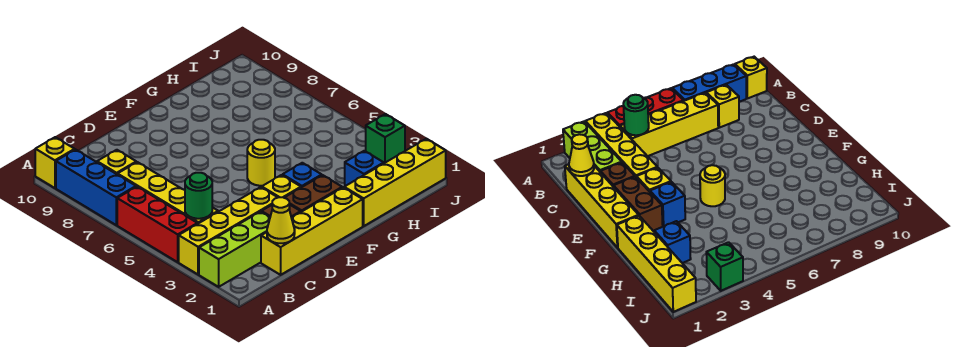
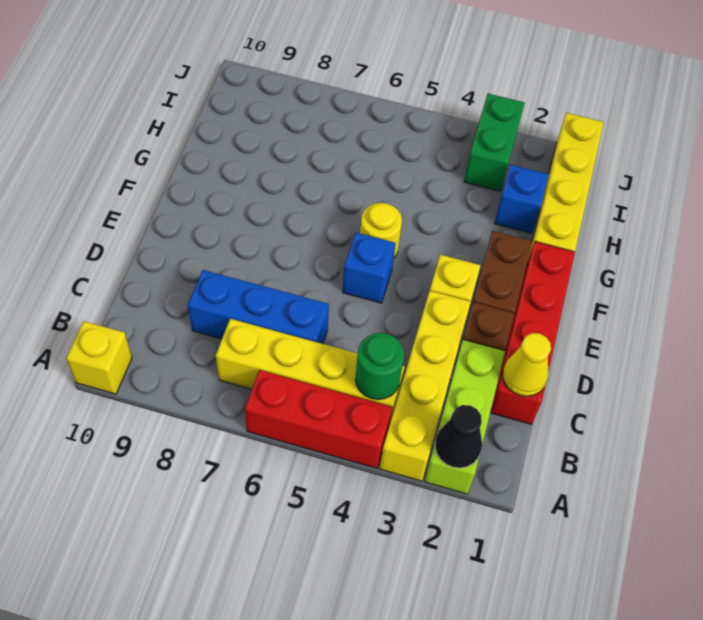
none -> black 1x1 cone [435,405,482,468]
blue 1x3 brick [56,150,136,225] -> blue 1x3 brick moved to [188,270,329,344]
yellow 1x1 brick [97,150,136,175] -> none
yellow 1x4 brick [261,188,363,275] -> red 1x4 brick [490,242,575,424]
blue 1x1 brick [283,163,322,187] -> blue 1x1 brick moved to [343,233,396,303]
green 1x1 brick [366,114,405,163] -> green 1x2 brick [464,94,525,191]

